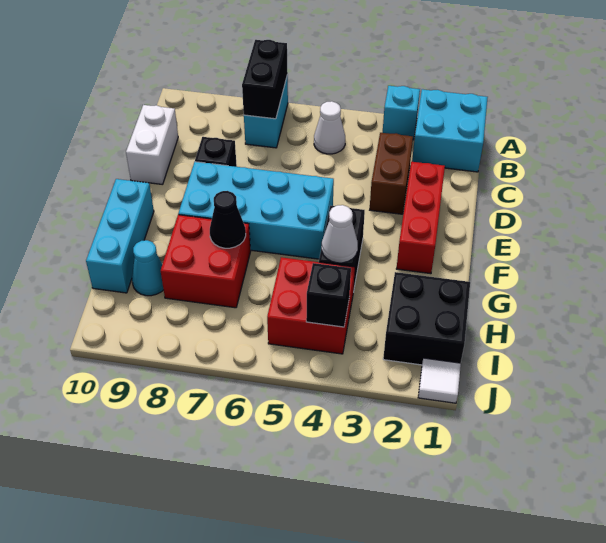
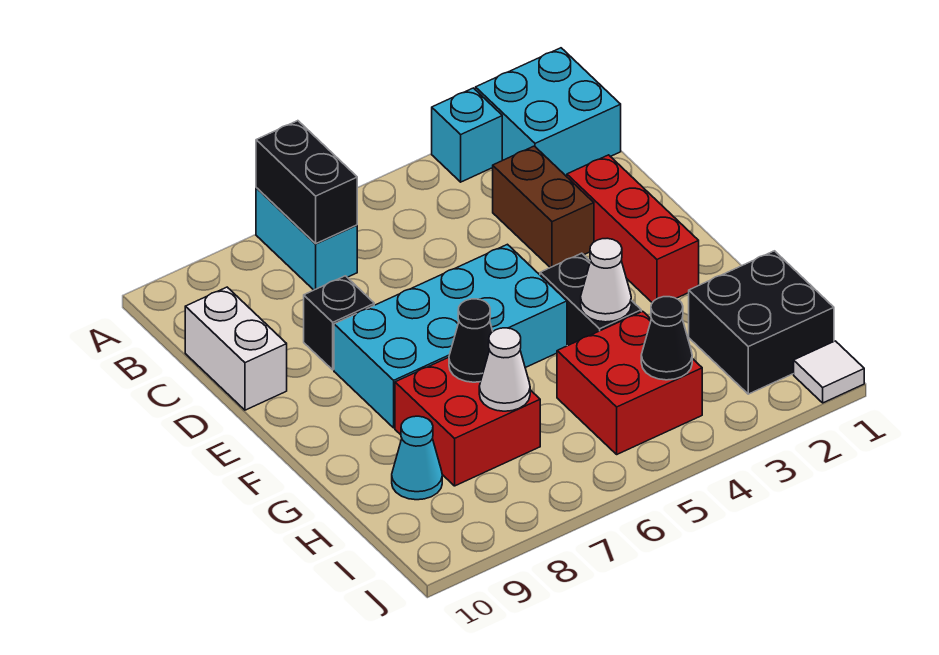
white 1x1 cone [314,101,345,154] -> white 1x1 cone moved to [479,328,530,411]
cyan 1x3 brick [86,179,154,293] -> none
black 1x1 brick [306,263,351,327] -> black 1x1 cone [641,297,692,380]

